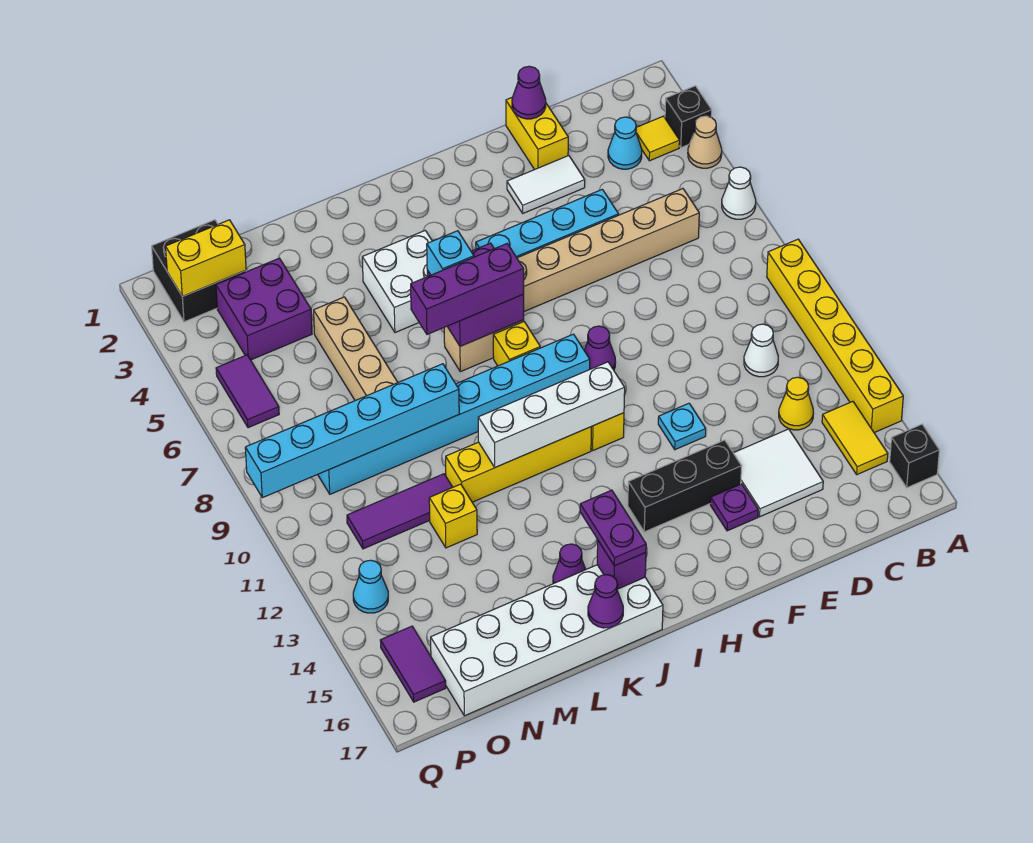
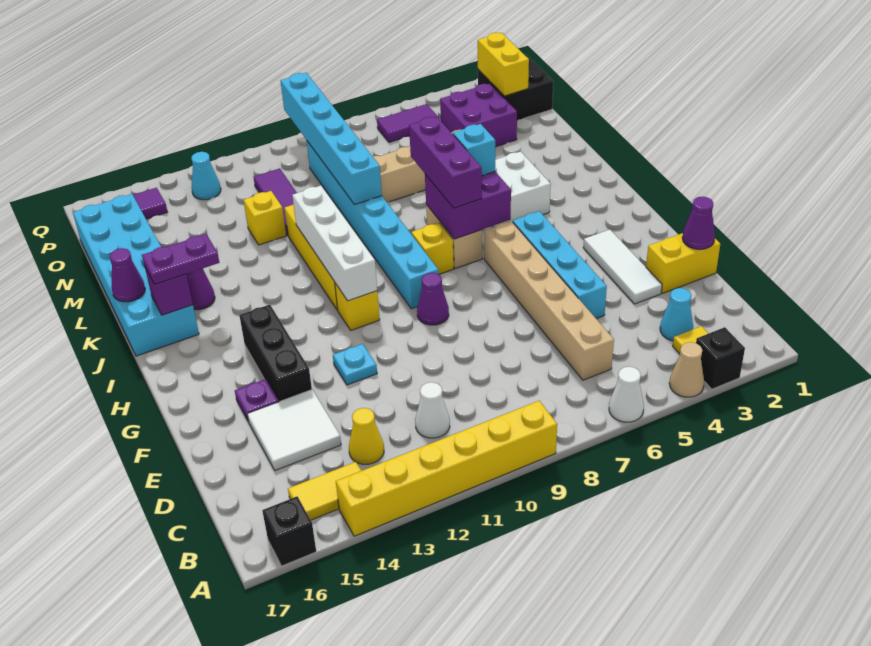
white 1x2 tile [507,156,585,213] -> white 1x3 tile [583,229,662,304]
white 2x6 brick [431,565,663,716] -> cyan 2x6 brick [73,194,199,356]

